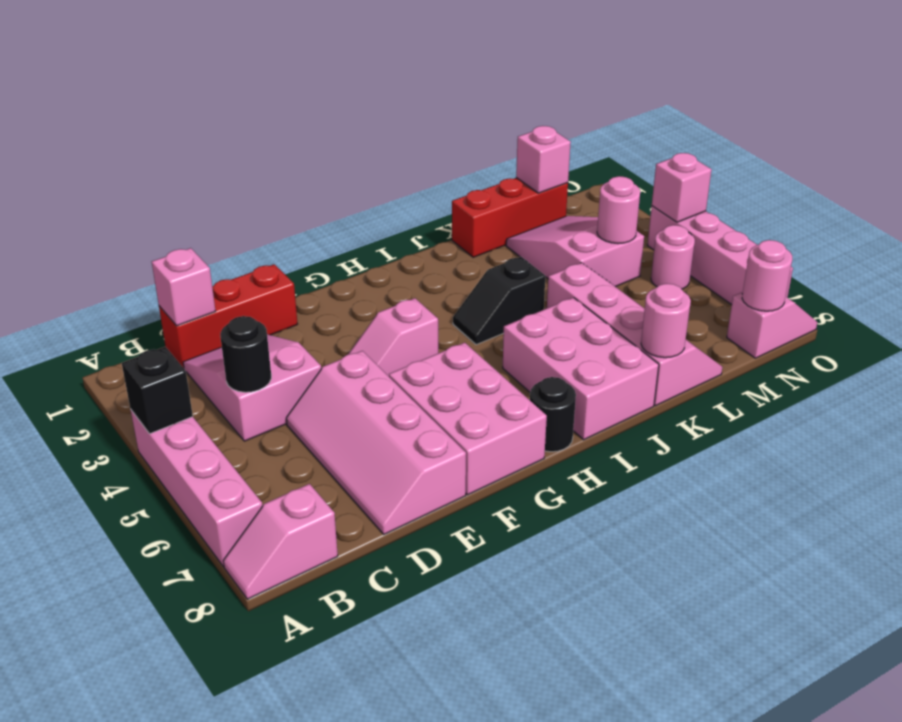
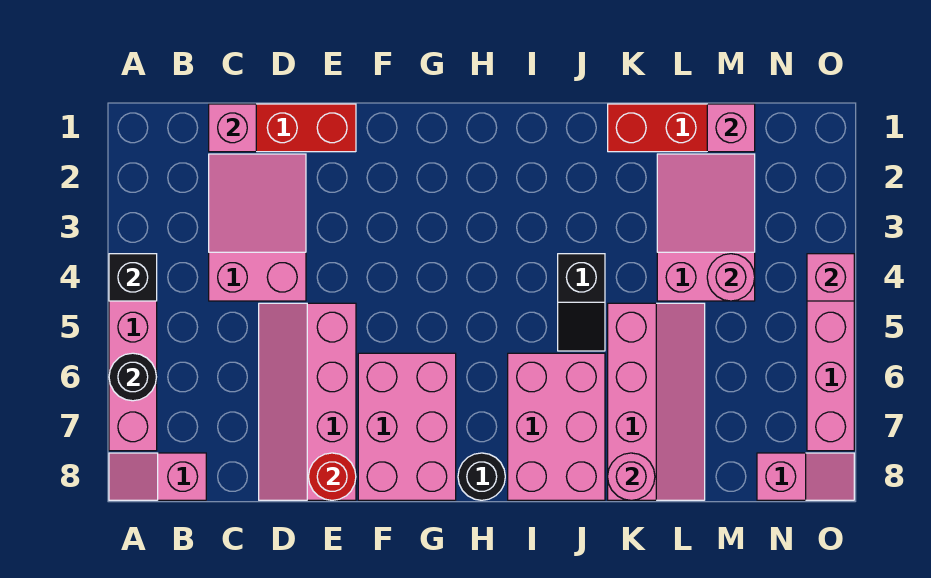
black 1x1 round brick [220,316,271,392] -> black 1x1 round brick moved to [109,353,157,401]
none -> red 1x1 round brick [308,453,356,500]
pink 1x2 slope [349,298,438,376] -> none
black 1x2 slope [453,257,545,345] -> black 1x2 slope turned to [558,254,605,351]
pink 1x1 round brick [651,225,695,289] -> none
pink 1x1 round brick [742,240,792,311] -> none

